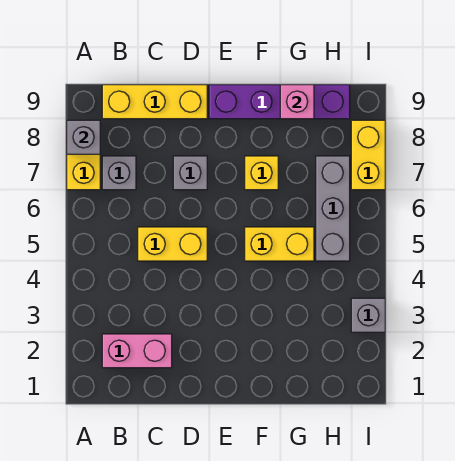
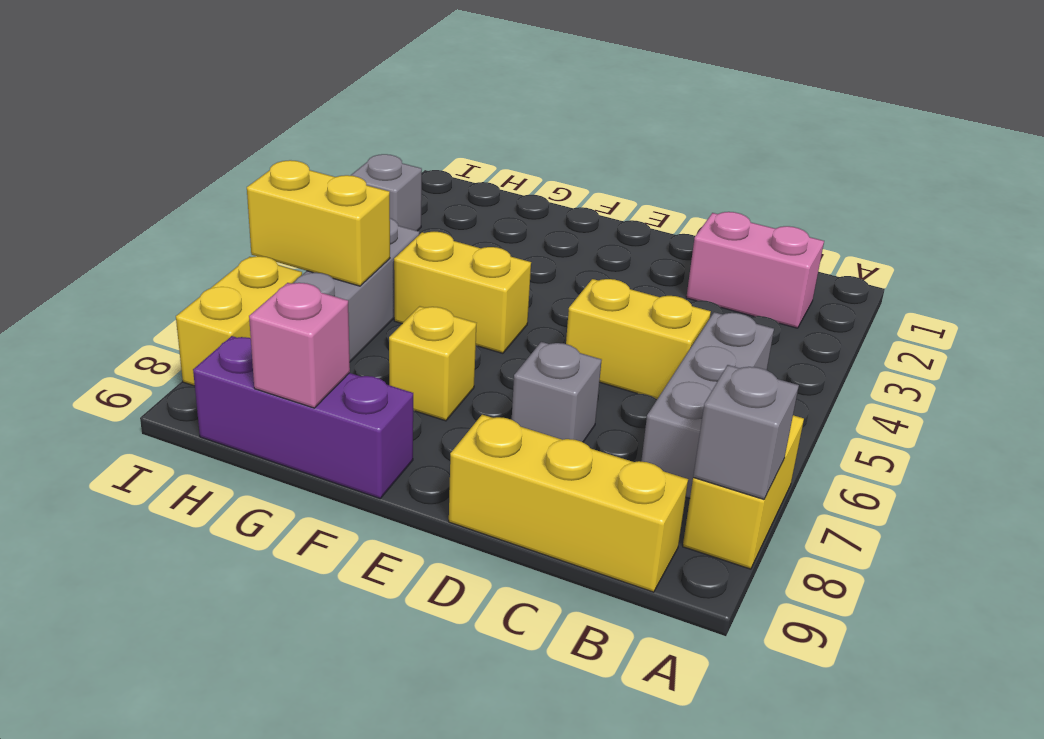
grey 1x1 brick [102,156,136,190] -> grey 1x3 brick [641,312,774,498]
purple 1x4 brick [209,85,350,119] -> purple 1x3 brick [193,336,413,498]
none -> yellow 1x2 brick [247,160,390,286]

